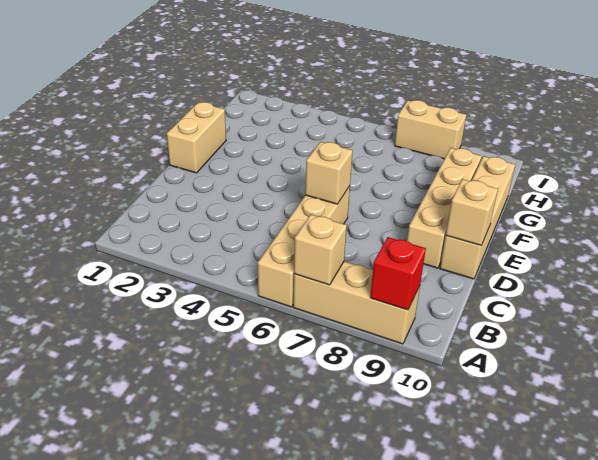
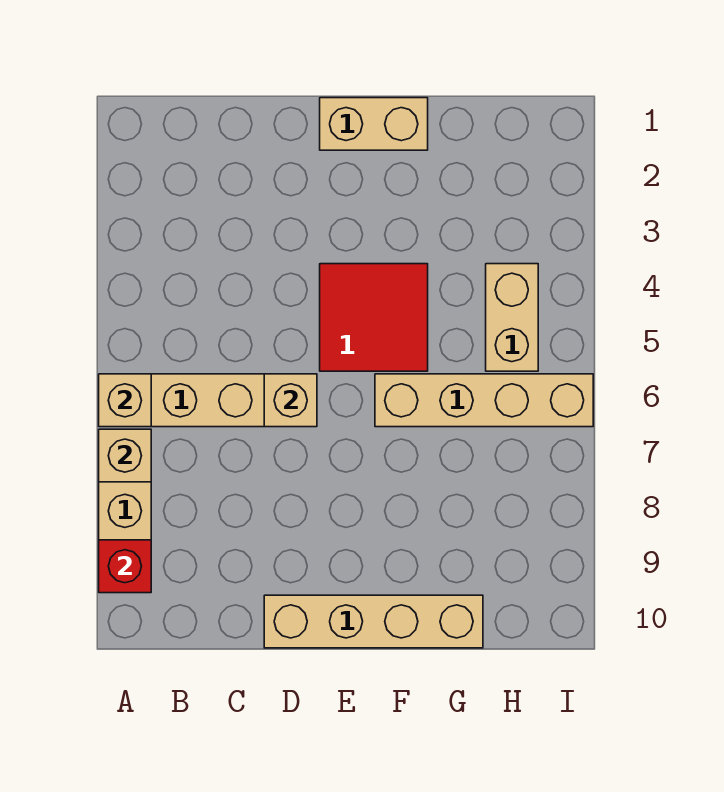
tan 1x4 brick [407,148,482,268] -> tan 1x4 brick moved to [375,374,593,427]
tan 1x1 brick [446,179,498,245] -> tan 1x1 brick moved to [99,374,151,427]
none -> red 2x2 tile [320,264,428,371]
tan 1x2 brick [395,100,466,159] -> tan 1x2 brick moved to [486,264,538,371]

